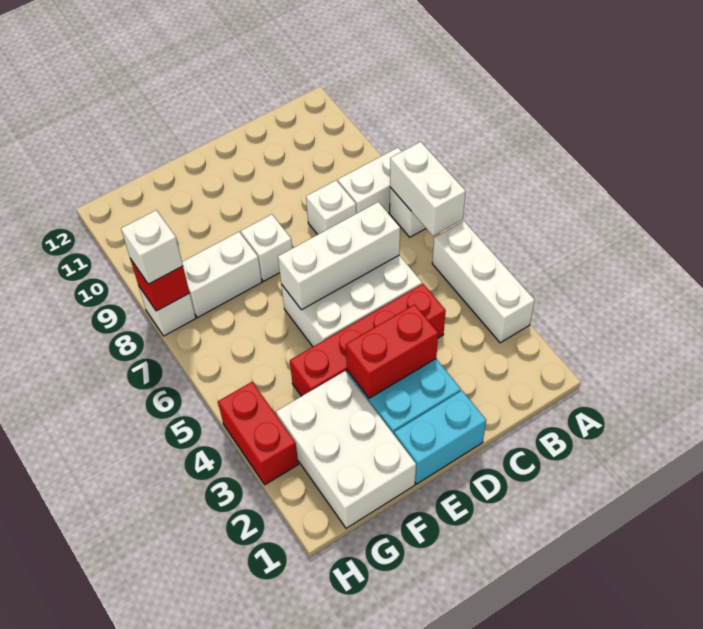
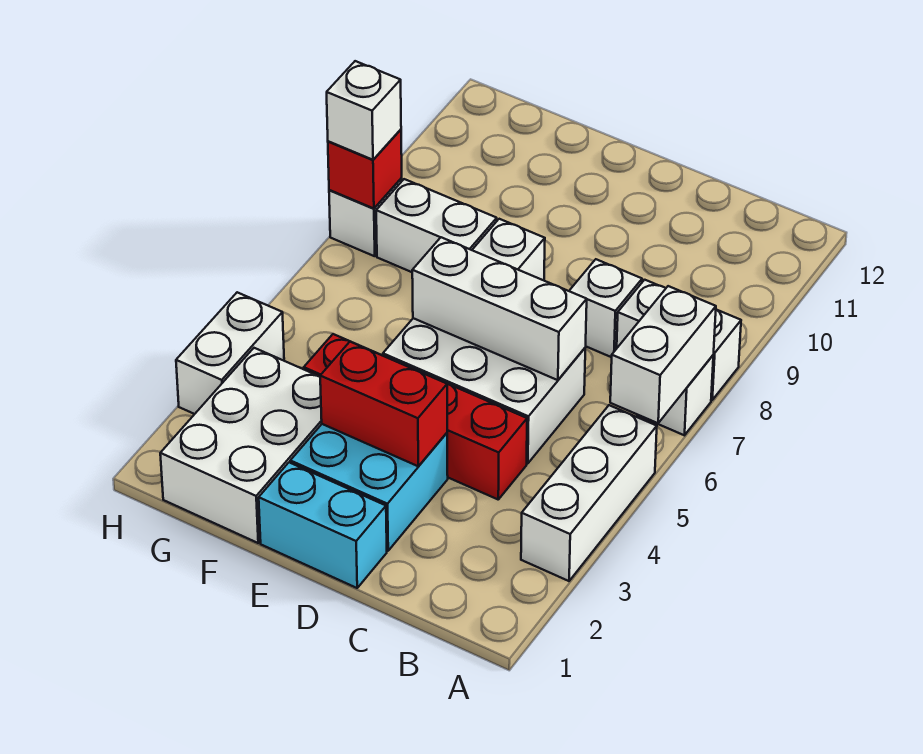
red 1x2 brick [218,382,299,485] -> white 1x2 brick [176,292,284,414]

